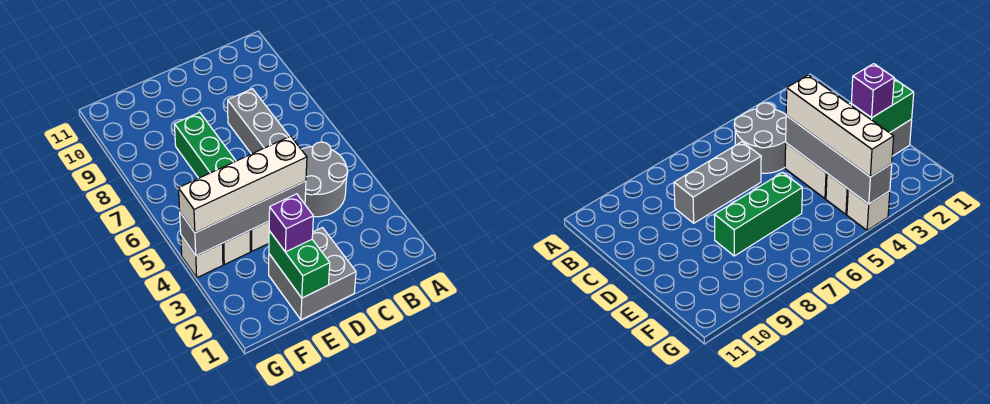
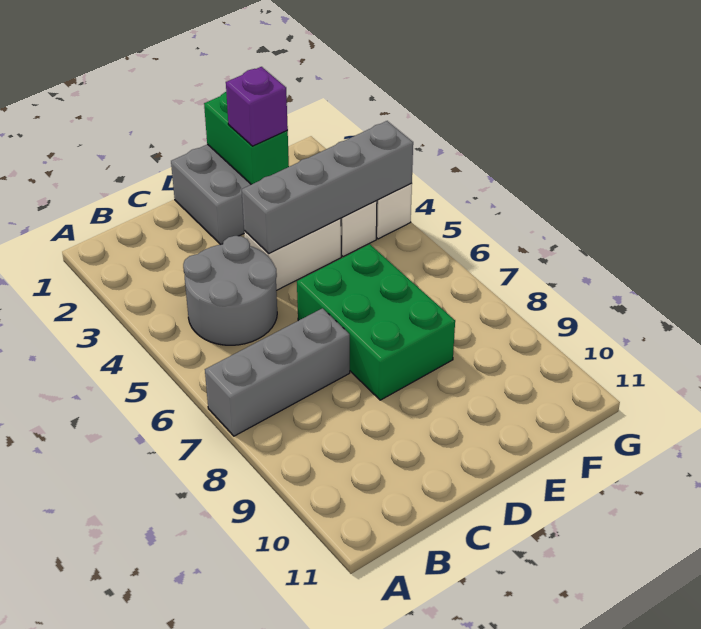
grey 1x3 brick [228,89,289,154] -> grey 1x3 brick turned to [205,308,350,436]
white 1x4 brick [178,136,307,233] -> none
green 1x3 brick [174,112,236,178] -> green 2x3 brick [297,244,455,400]

